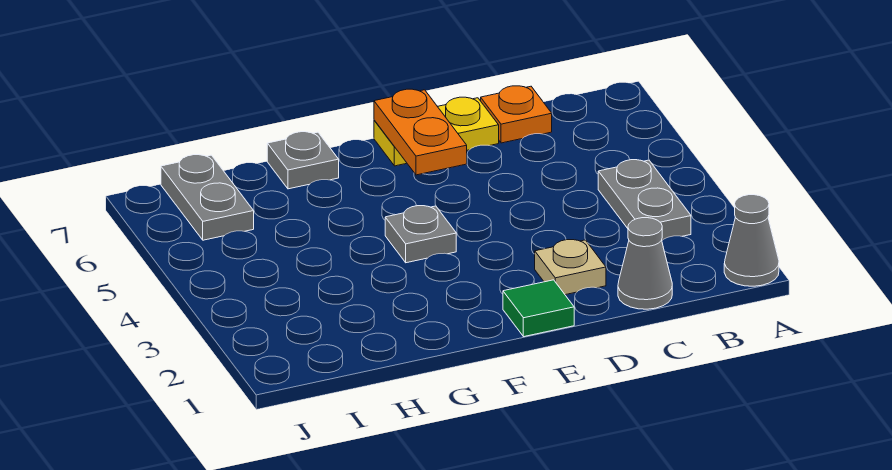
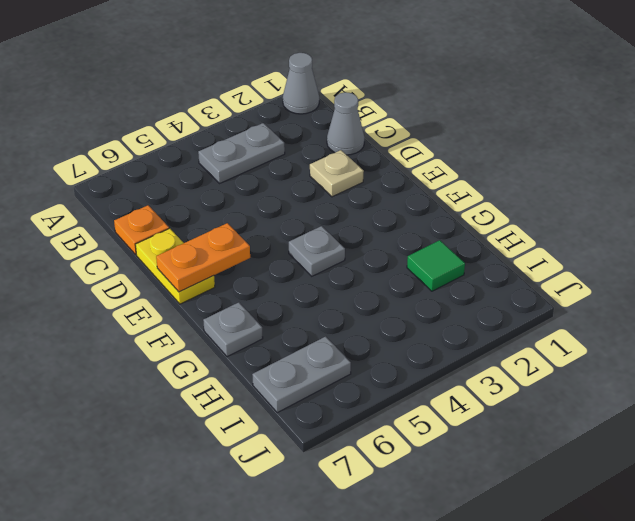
green 1x1 tile [503,280,574,337] -> green 1x1 tile moved to [407,240,465,291]

